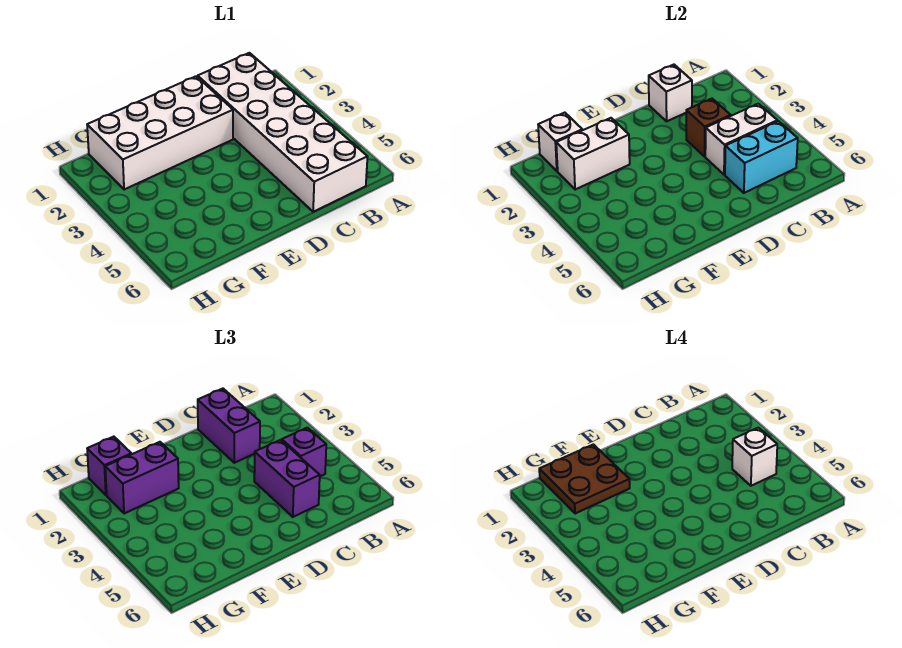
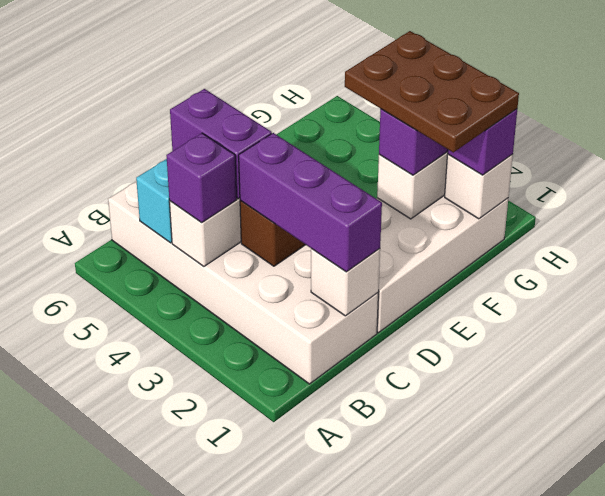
white 1x1 brick [732,428,777,486] -> none
purple 1x2 brick [198,389,260,463] -> purple 1x3 brick [239,133,382,272]
brown 2x2 plate [539,444,630,514] -> brown 2x3 plate [345,31,519,152]

